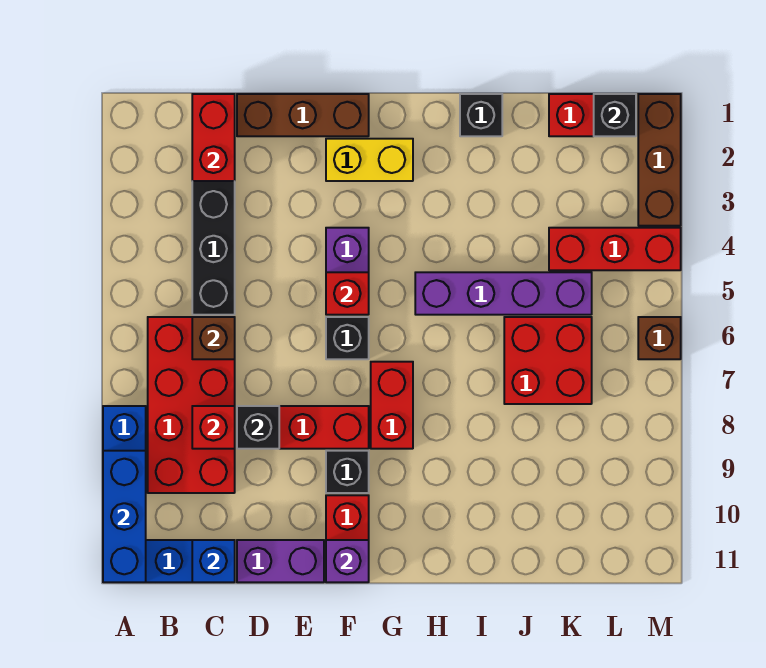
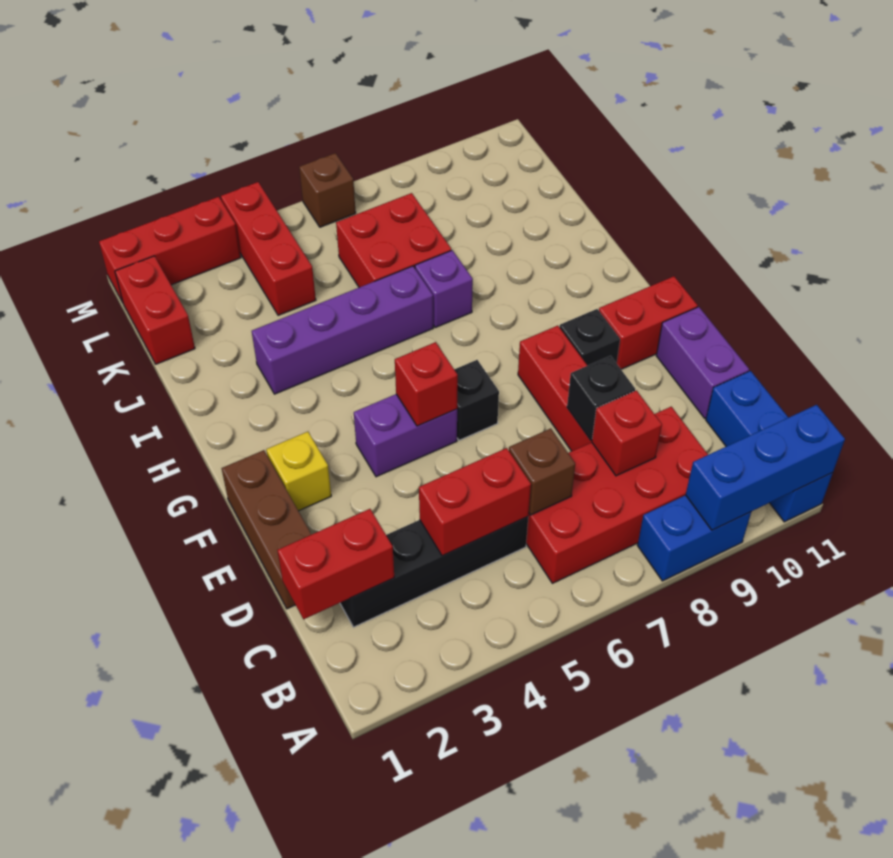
blue 1x1 brick [192,540,235,582] -> none
yellow 1x2 brick [326,139,413,181] -> yellow 1x1 brick [266,432,331,511]
purple 1x1 brick [326,540,369,582] -> purple 1x1 brick moved to [415,250,473,328]
red 1x2 brick [371,362,413,449] -> red 1x2 brick moved to [419,448,531,556]
purple 1x4 brick [415,272,592,315] -> purple 1x4 brick turned to [252,266,433,394]
black 1x1 brick [460,94,502,136] -> none
black 1x1 brick [594,94,636,136] -> none
brown 1x3 brick [638,94,681,226] -> red 1x3 brick [99,197,241,302]

